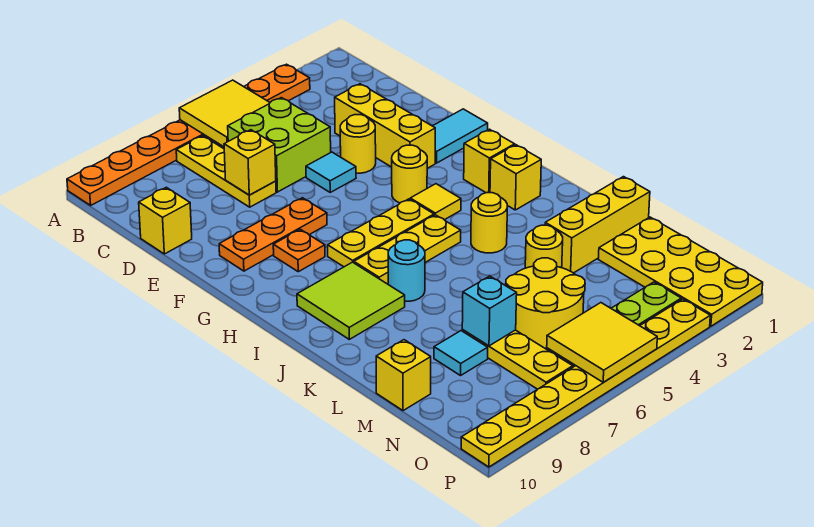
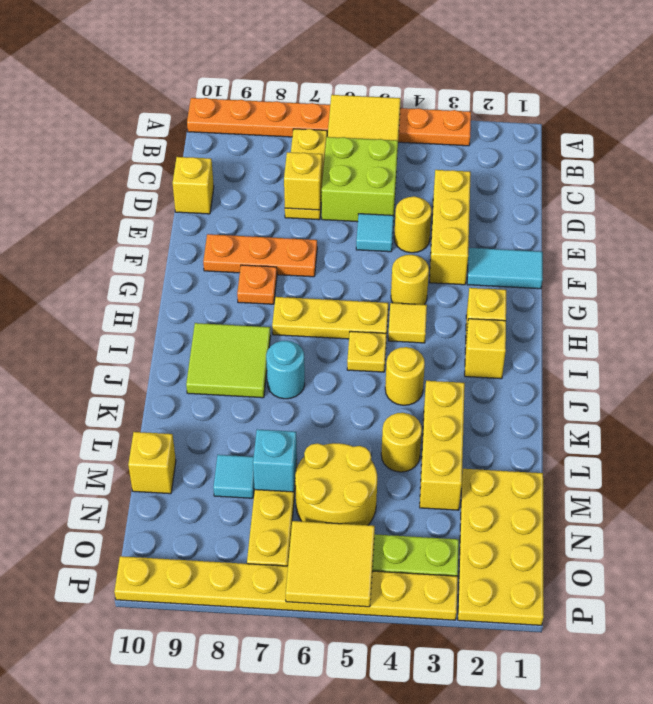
yellow 1x3 plate [354,215,461,284] -> yellow 1x1 plate [347,331,387,372]
yellow 1x3 brick [545,177,650,273] -> yellow 1x3 brick turned to [420,381,465,510]

